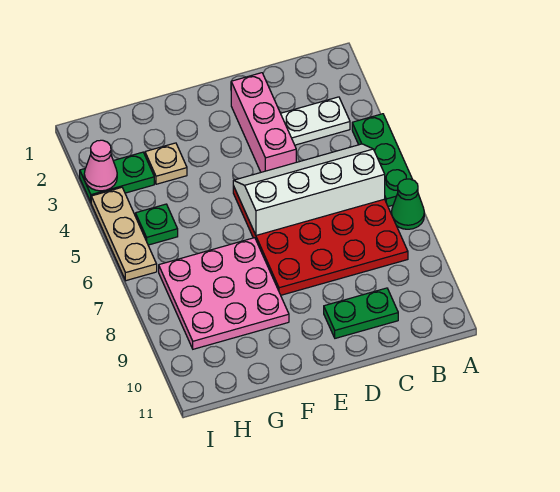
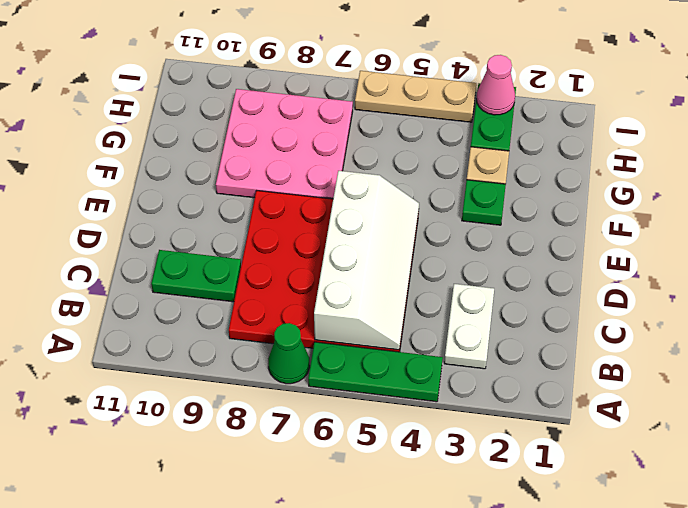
green 1x2 plate [324,288,398,338] -> green 1x2 plate turned to [151,250,241,302]
pink 1x3 brick [231,73,296,172] -> none
green 1x1 plate [136,204,178,245] -> green 1x1 plate moved to [462,180,506,225]

